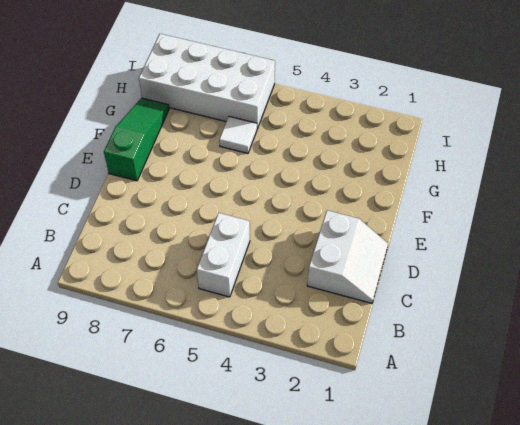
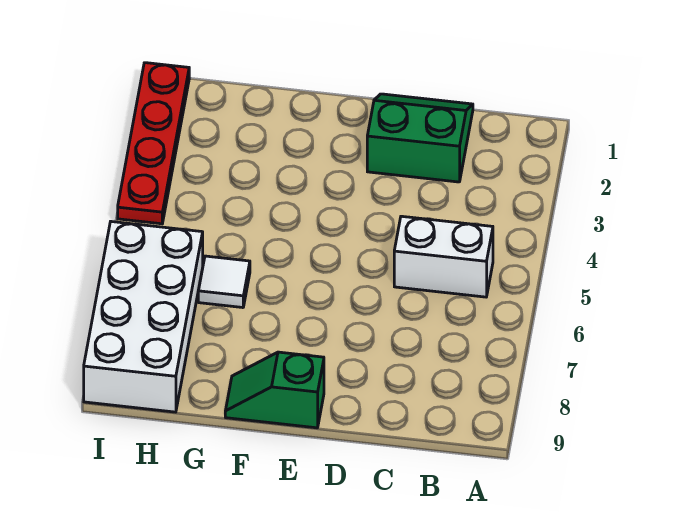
white 2x2 slope [307,211,388,303] -> green 2x2 slope [367,94,473,182]
green 1x3 slope [104,98,169,181] -> green 1x2 slope [225,352,324,428]
none -> red 1x4 plate [118,63,189,224]

